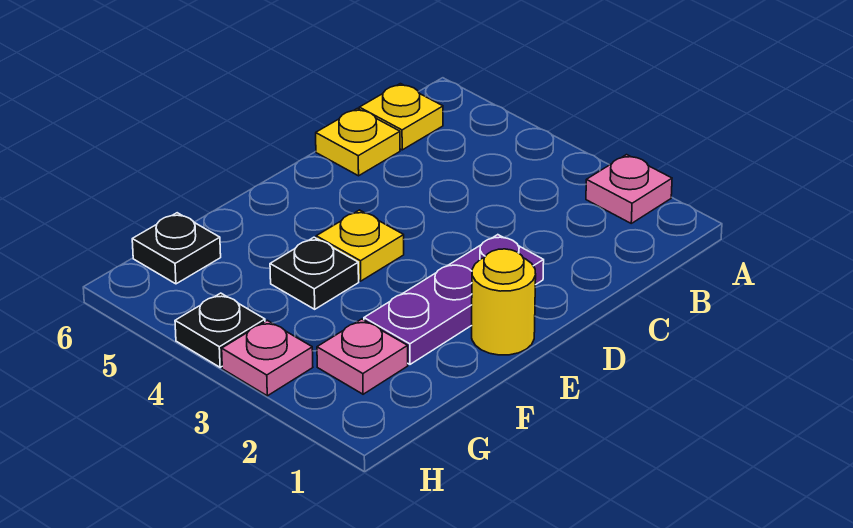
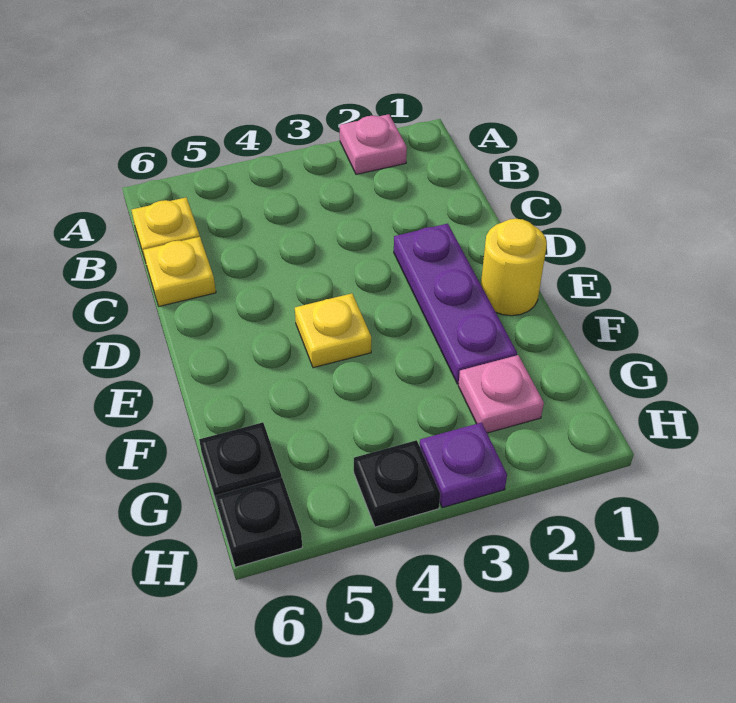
black 1x1 plate [270,237,359,309] -> black 1x1 plate moved to [216,477,302,567]
pink 1x1 plate [222,320,313,396] -> purple 1x1 plate [420,422,507,508]

